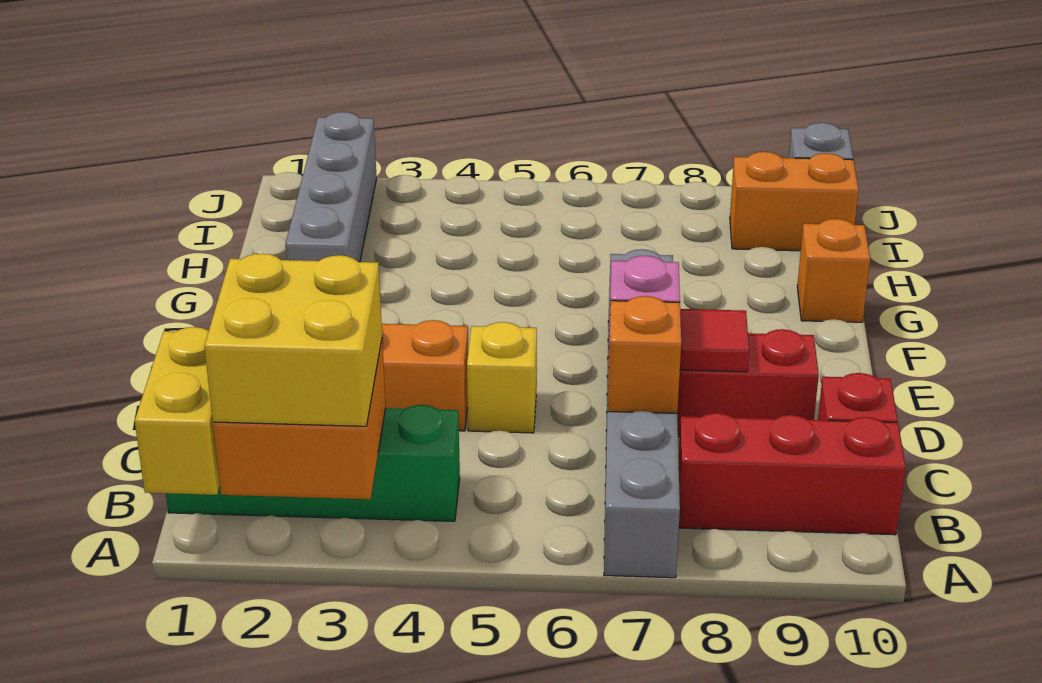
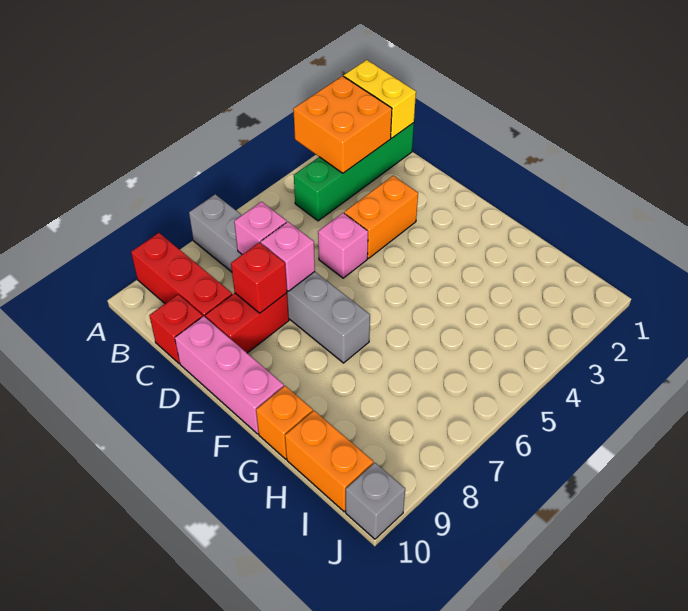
yellow 2x2 brick [204,253,382,426] -> none
red 1x3 brick [678,413,906,535] -> red 1x3 brick turned to [131,233,232,318]
orange 1x1 brick [608,296,681,413] -> pink 1x1 brick [234,202,287,255]
yellow 1x1 brick [467,322,537,433] -> pink 1x1 brick [318,213,368,278]
red 1x1 tile [680,309,749,372] -> red 1x1 brick [231,243,287,313]
none -> pink 1x3 brick [175,316,284,434]
grey 1x4 brick [285,112,377,262] -> none
orange 1x2 brick [730,152,859,251] -> orange 1x2 brick turned to [285,411,373,512]

